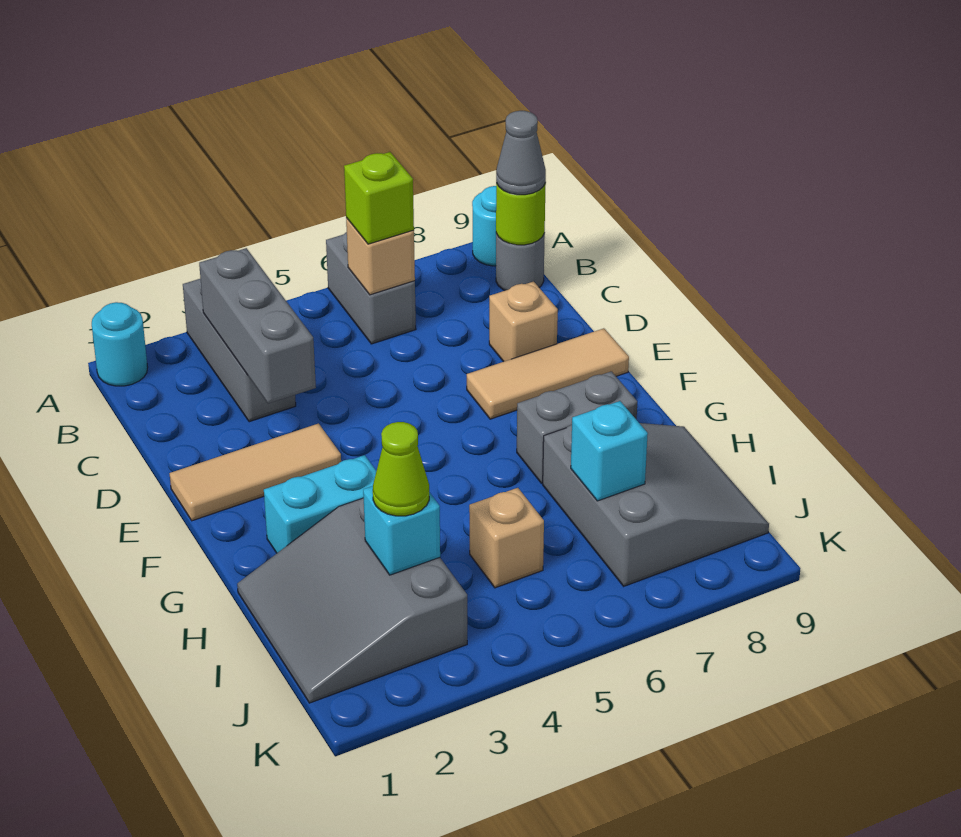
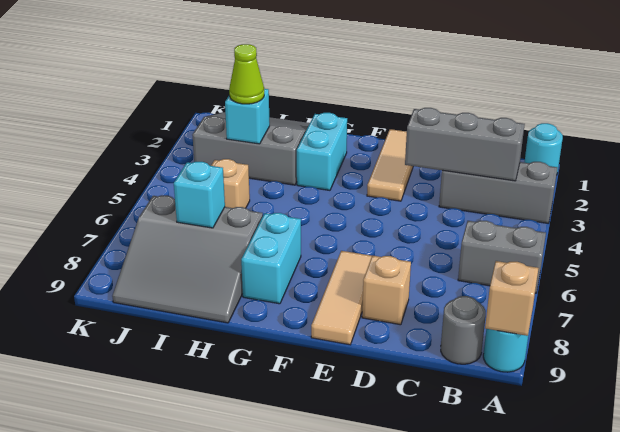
tan 1x1 brick [346,218,415,295] -> tan 1x1 brick moved to [485,261,538,336]
lime 1x1 brick [344,152,414,244] -> none
lime 1x1 round brick [496,183,546,245] -> none
grey 1x1 cone [496,111,546,195] -> none
grey 1x2 brick [517,371,637,483] -> cyan 1x2 brick [241,213,301,304]

